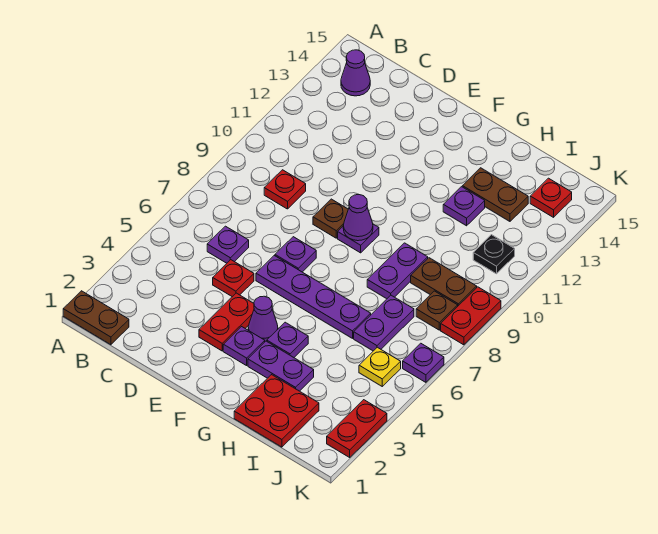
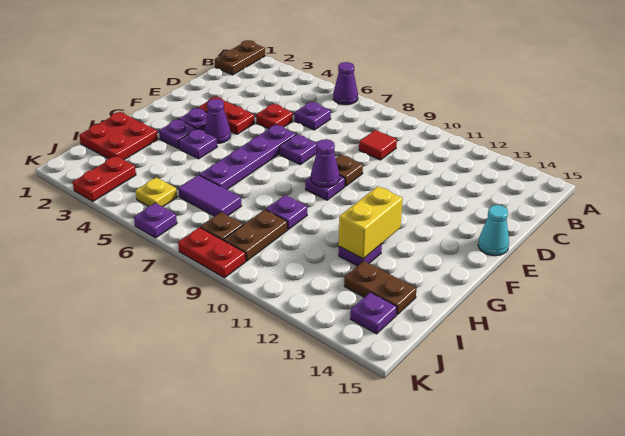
purple 1x1 cone [341,50,370,96] -> purple 1x1 cone moved to [333,62,358,105]
red 1x1 plate [264,170,306,209] -> red 1x1 tile [359,130,397,160]
none -> cyan 1x1 cone [478,205,509,256]
purple 1x2 plate [248,341,314,391] -> purple 1x1 plate [159,119,196,149]
none -> yellow 1x2 brick [339,186,403,259]
purple 1x2 plate [367,243,428,299] -> purple 1x1 plate [266,195,307,229]
brown 1x2 plate [462,168,528,221] -> brown 1x2 plate turned to [344,261,417,315]
purple 1x2 plate [354,295,414,351] -> purple 1x2 tile [178,175,241,216]
black 1x1 plate [473,235,515,274] -> none
red 1x1 plate [530,178,572,217] -> purple 1x1 plate [350,292,397,334]
red 1x2 plate [327,400,387,457] -> red 1x2 plate turned to [73,156,136,202]

